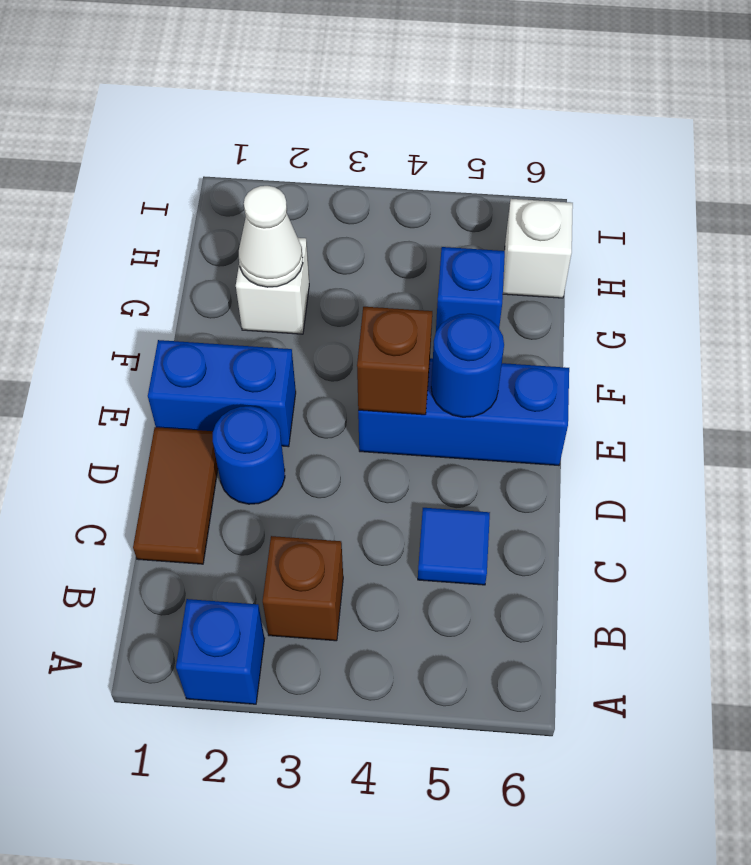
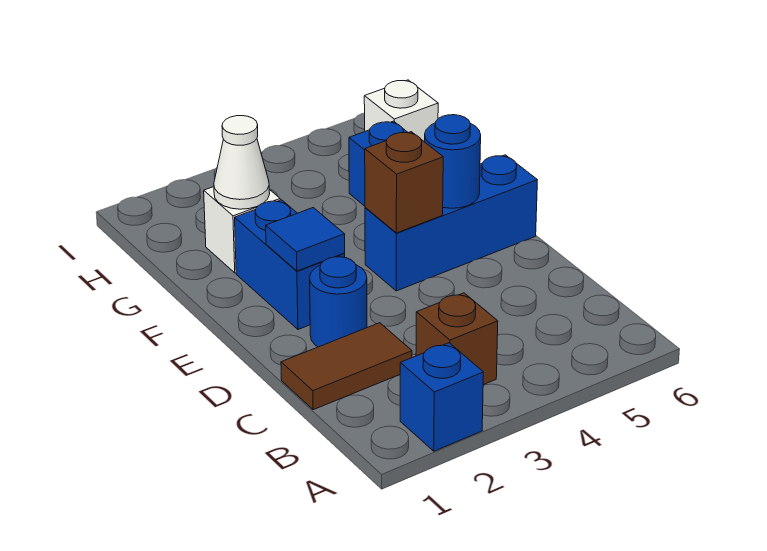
brown 1x2 tile [133,427,218,564] -> brown 1x2 tile turned to [281,323,412,410]
blue 1x1 tile [418,508,490,585] -> blue 1x1 tile moved to [266,208,345,271]
blue 1x2 brick [148,340,296,447] -> blue 1x2 brick turned to [235,200,345,329]

